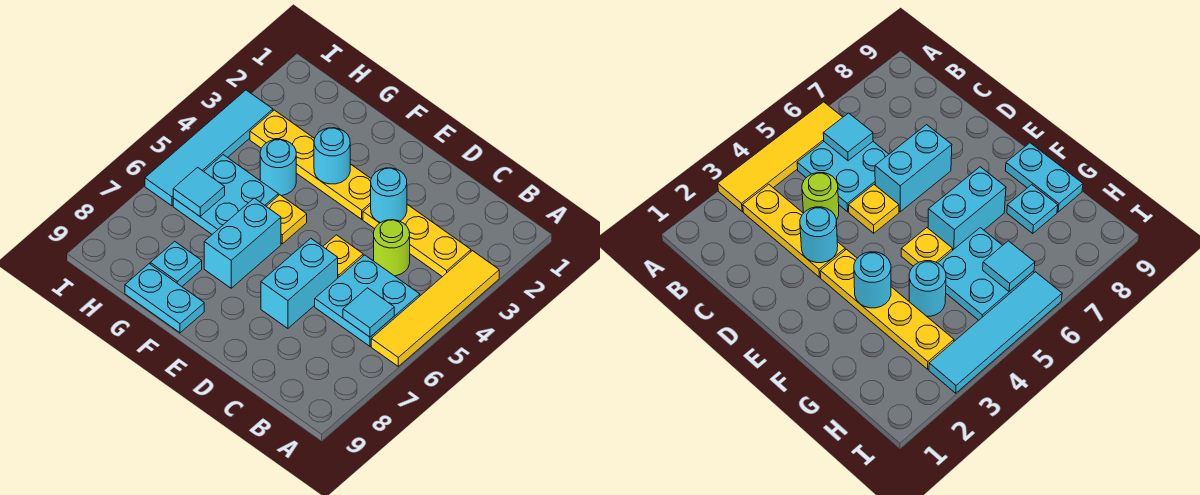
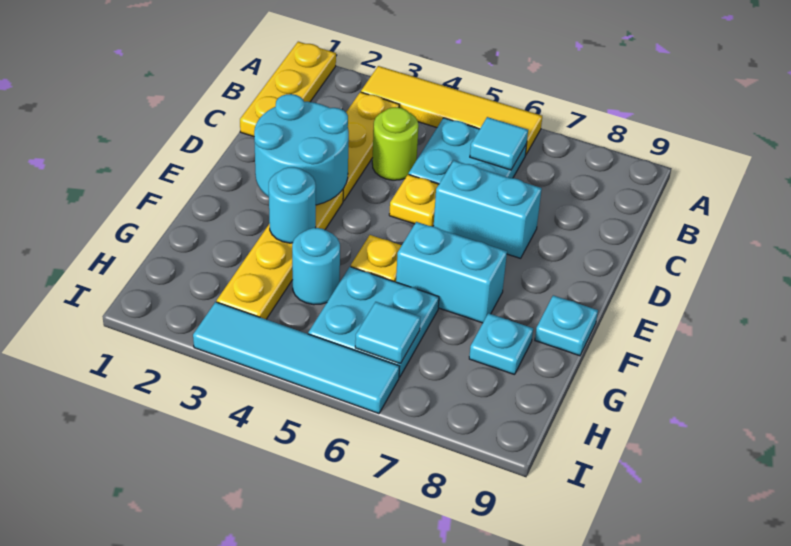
none -> yellow 1x3 plate [240,42,336,137]
cyan 1x1 round brick [371,168,407,223] -> cyan 2x2 round brick [254,94,349,205]
cyan 1x2 plate [125,264,204,333] -> cyan 1x1 plate [535,295,598,356]

